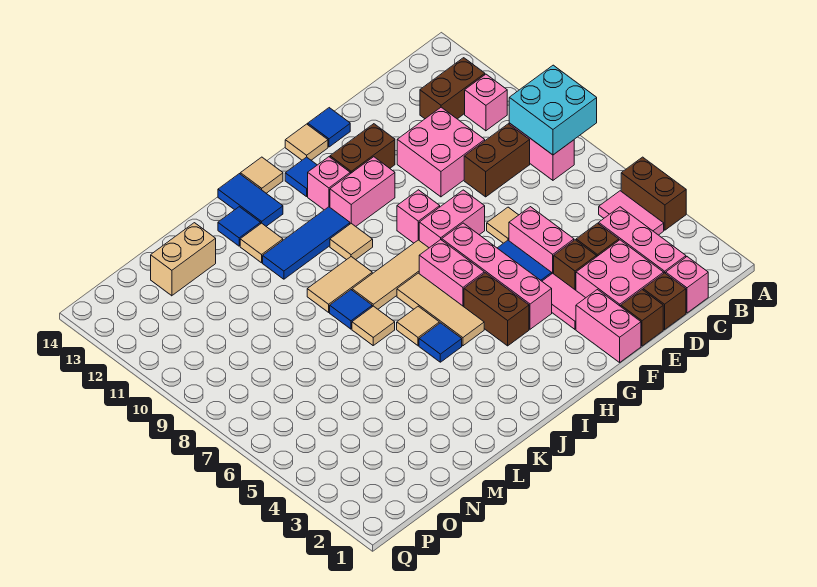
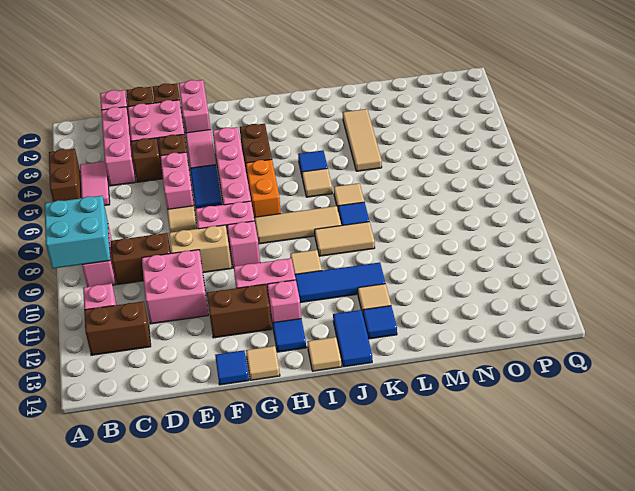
pink 1x2 brick [419,240,484,307] -> orange 1x2 brick [246,159,281,217]
tan 1x3 tile [397,273,484,346] -> tan 1x3 tile moved to [343,109,382,171]
tan 1x2 brick [151,223,216,296] -> tan 1x2 brick moved to [169,225,232,273]

